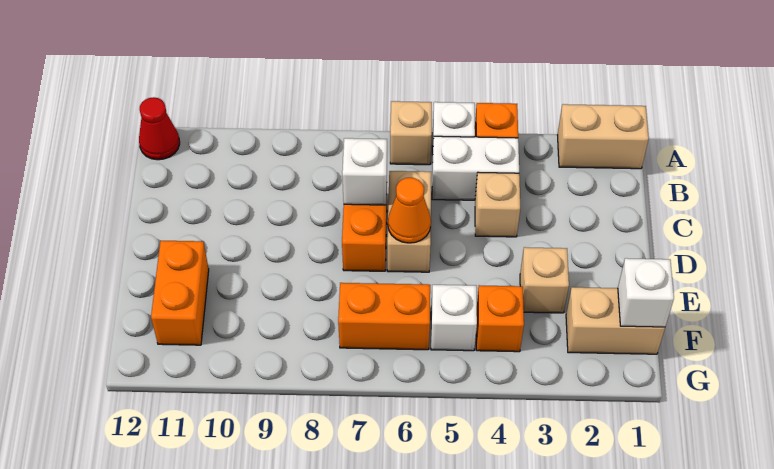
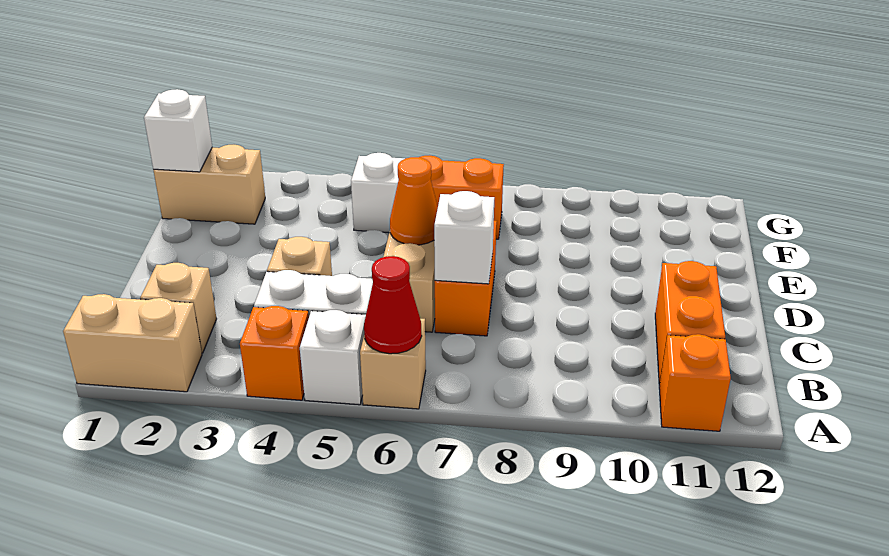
red 1x1 cone [139,97,180,160] -> red 1x1 cone moved to [364,256,422,354]
tan 1x1 brick [520,247,569,313] -> tan 1x1 brick moved to [140,263,217,353]
orange 1x2 brick [151,241,209,345] -> orange 1x2 brick moved to [655,261,725,386]
orange 1x1 brick [476,285,524,352] -> orange 1x1 brick moved to [659,334,731,431]

